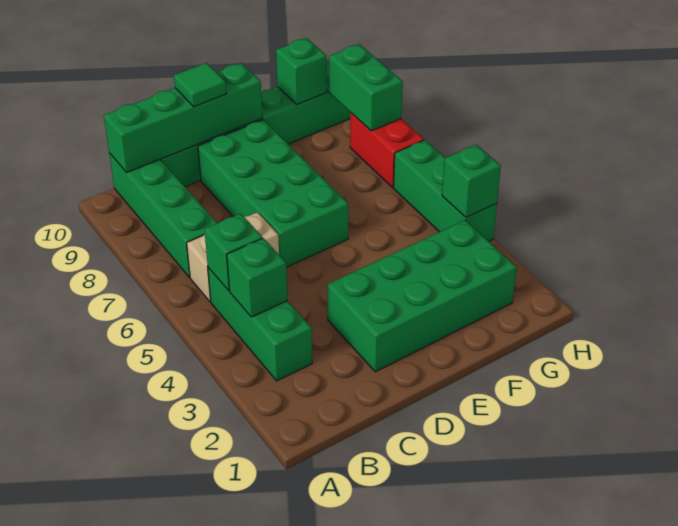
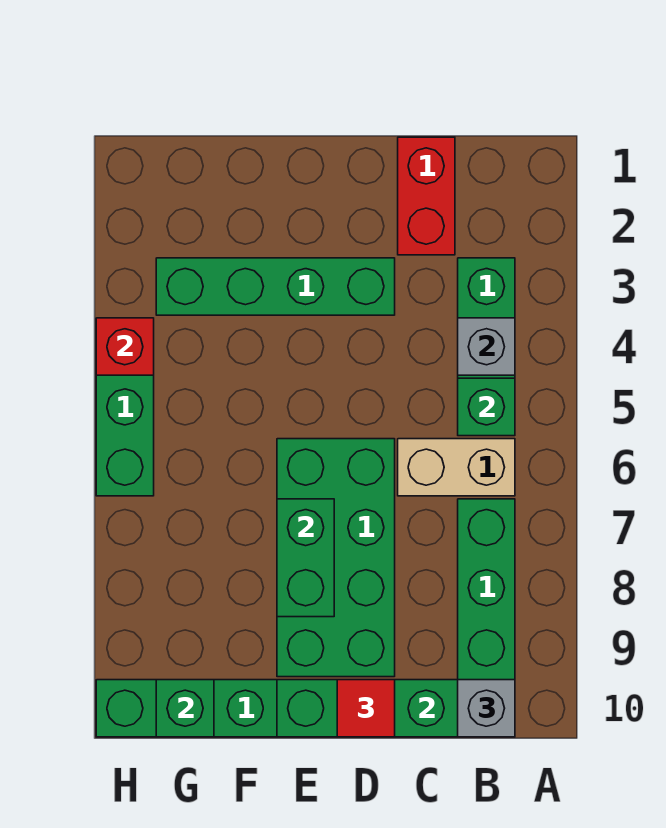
green 1x1 brick [227,238,288,317] -> grey 1x1 brick [458,318,515,375]
none -> grey 1x1 brick [458,680,515,737]
green 2x4 brick [328,220,517,372] -> green 1x4 brick [156,258,395,315]
green 1x1 tile [174,63,227,107] -> red 1x1 tile [337,680,395,737]
green 1x1 brick [442,144,501,217] -> red 1x1 brick [96,318,154,375]
red 1x2 brick [350,113,424,187] -> red 1x2 brick moved to [398,137,455,255]
green 1x2 brick [329,44,403,131] -> green 1x2 brick moved to [277,499,334,617]

